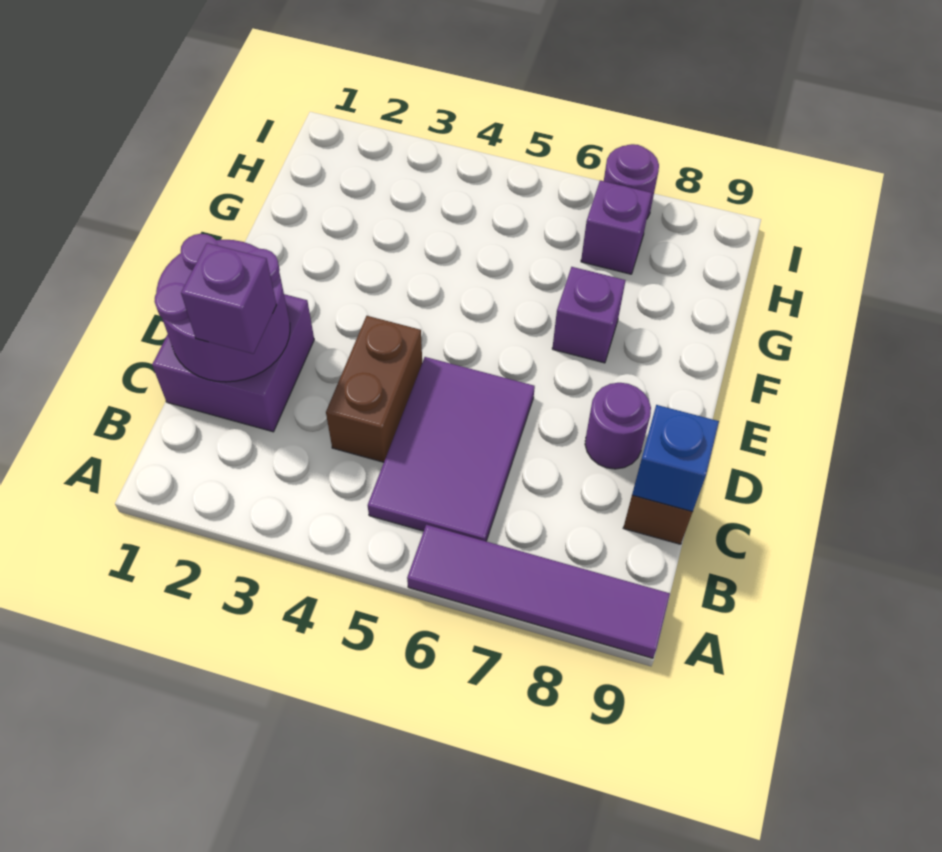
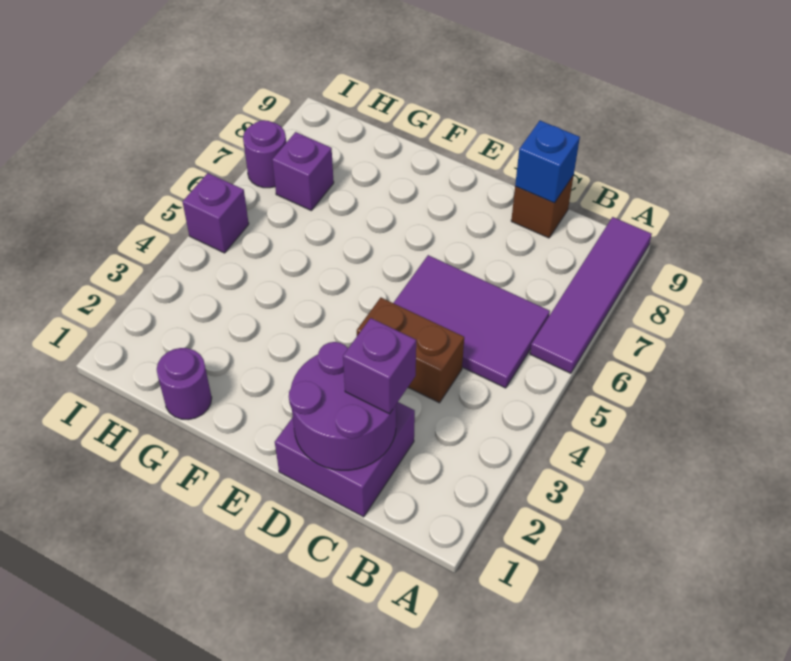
purple 1x1 round brick [585,383,651,469] -> purple 1x1 round brick moved to [157,348,212,420]
purple 1x1 brick [552,267,626,363] -> purple 1x1 brick moved to [183,173,249,253]

